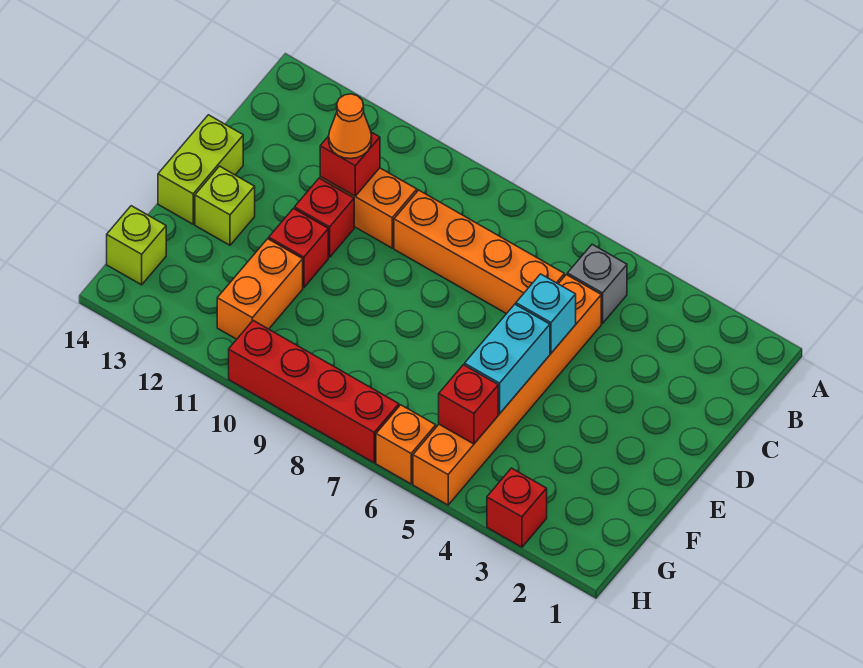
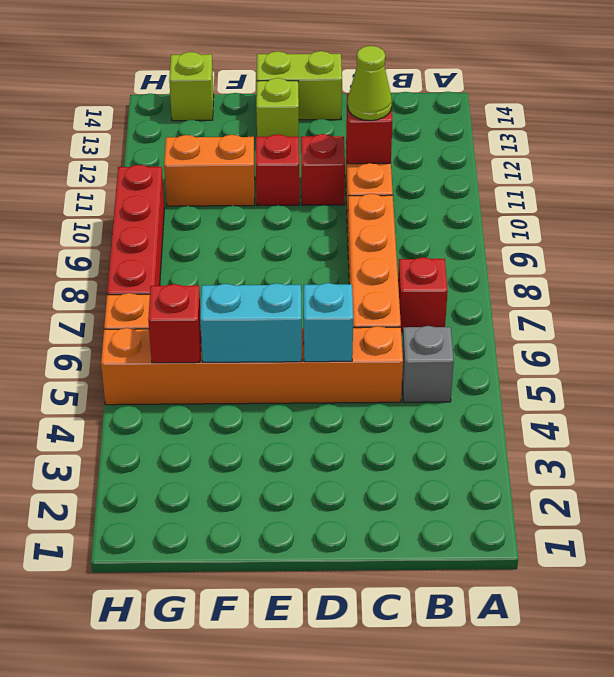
orange 1x1 cone [329,94,372,159] -> lime 1x1 cone [348,46,392,121]
red 1x1 brick [487,468,547,547] -> red 1x1 brick moved to [398,257,448,332]

